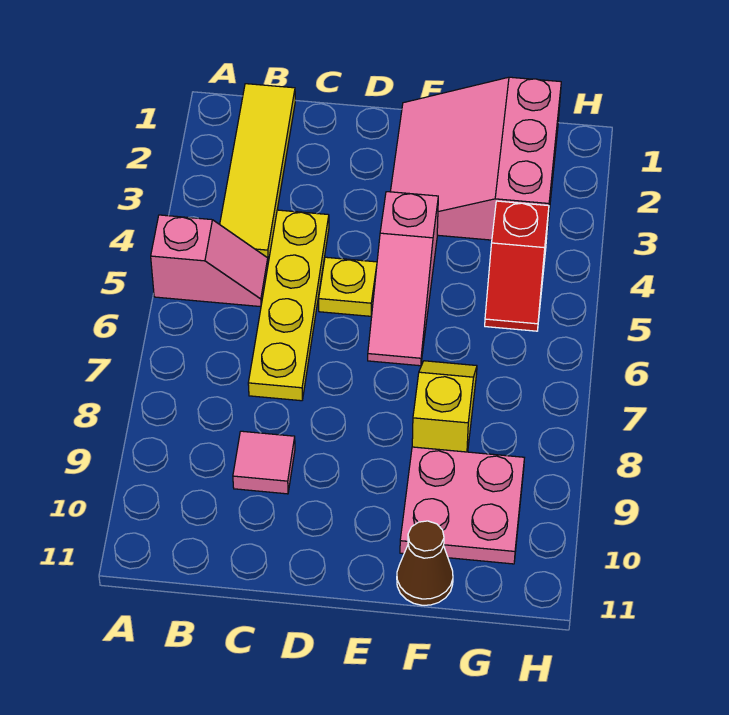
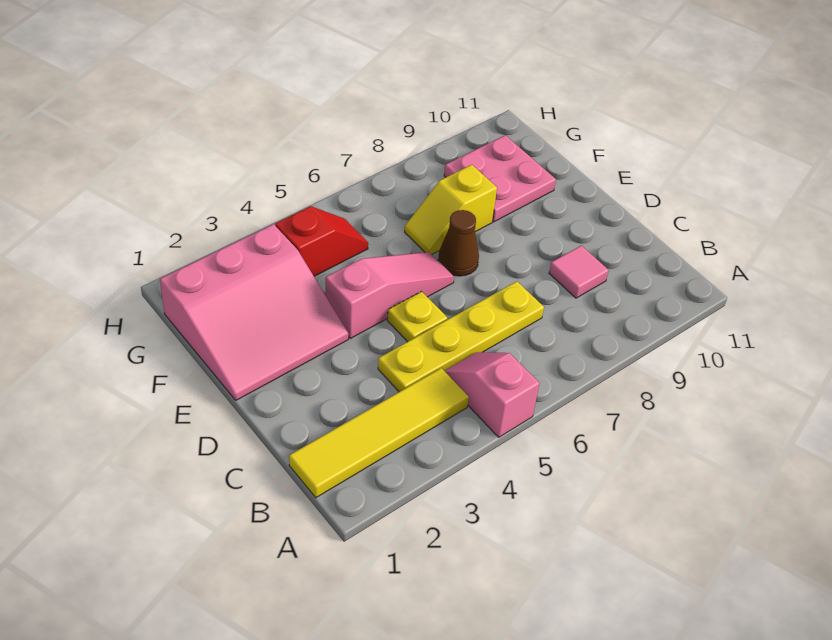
brown 1x1 cone [397,521,453,605] -> brown 1x1 cone moved to [438,210,479,276]

